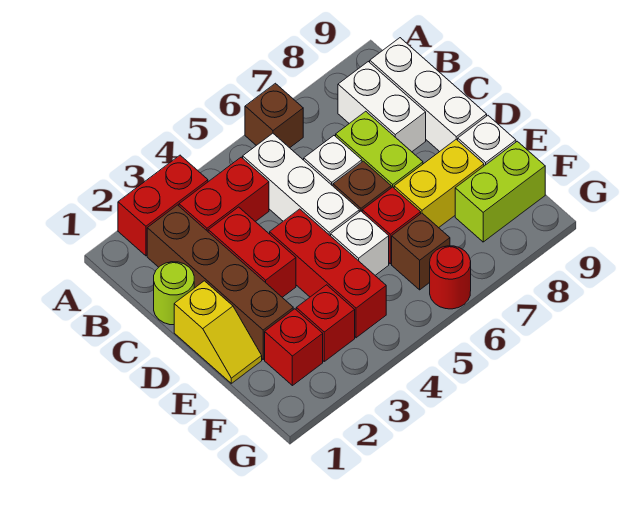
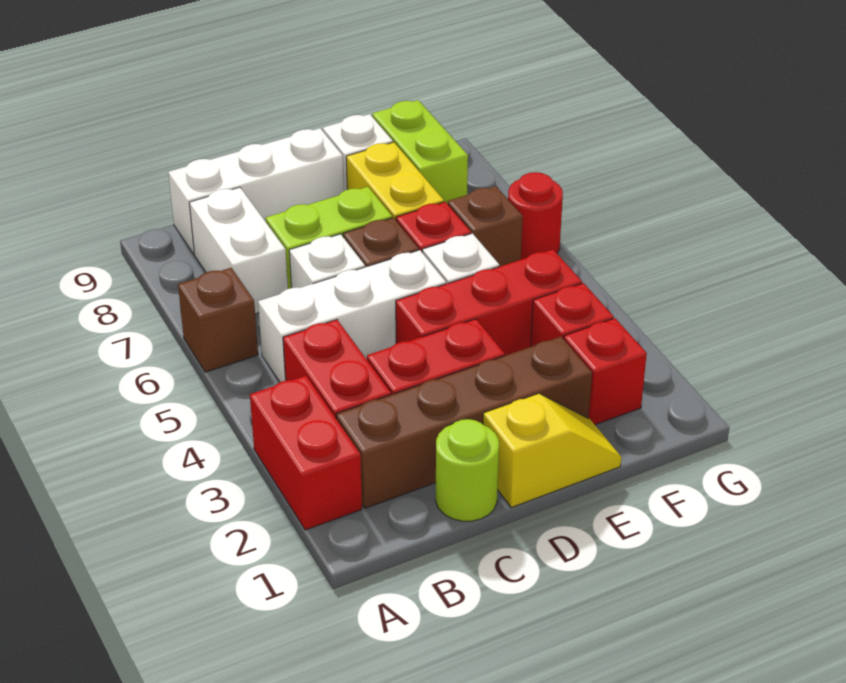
white 1x2 brick [338,62,426,152] -> white 1x2 brick turned to [189,187,288,314]

